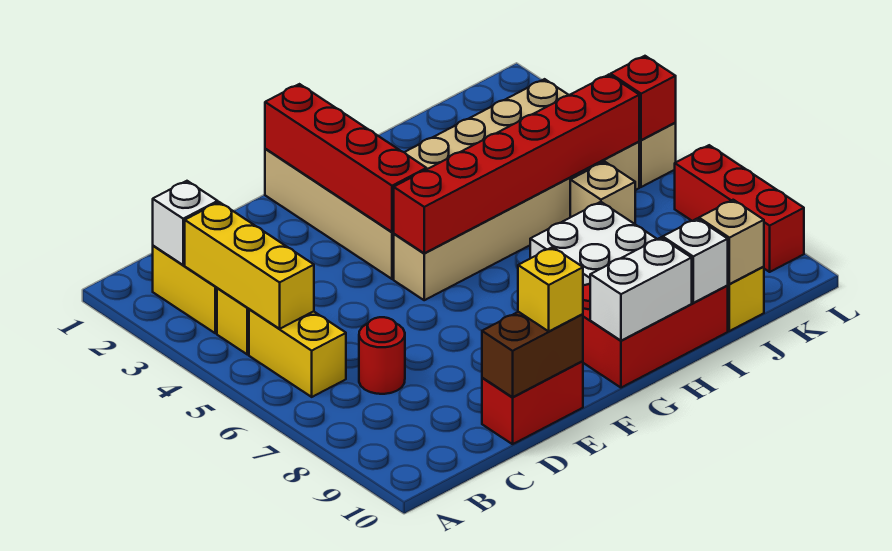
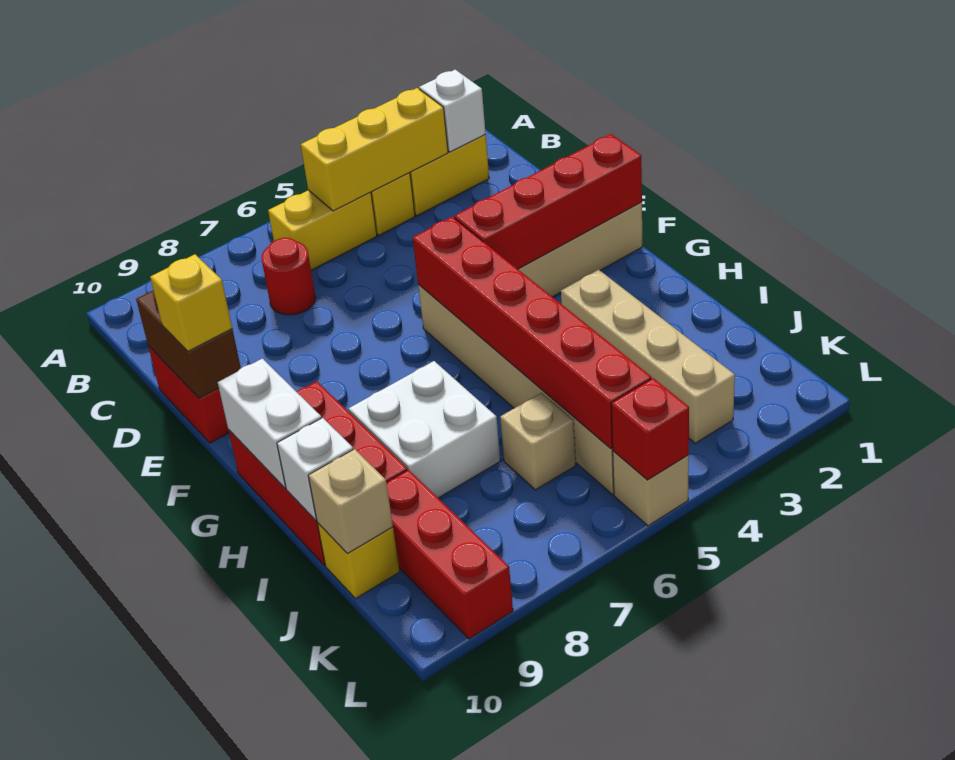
red 1x3 brick [675,145,804,272] -> red 1x3 brick turned to [386,470,513,639]

